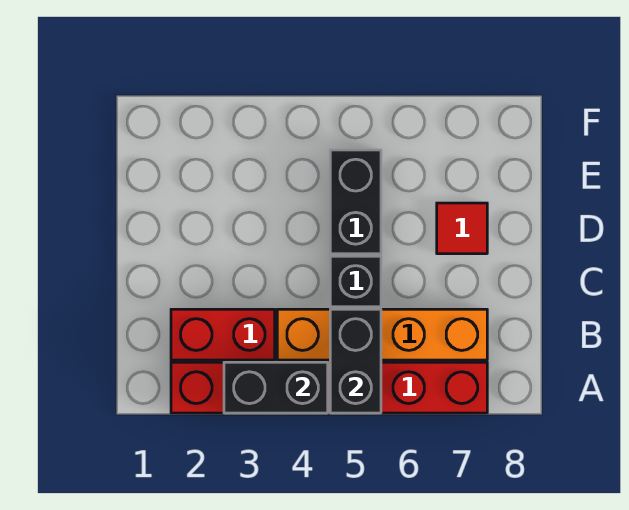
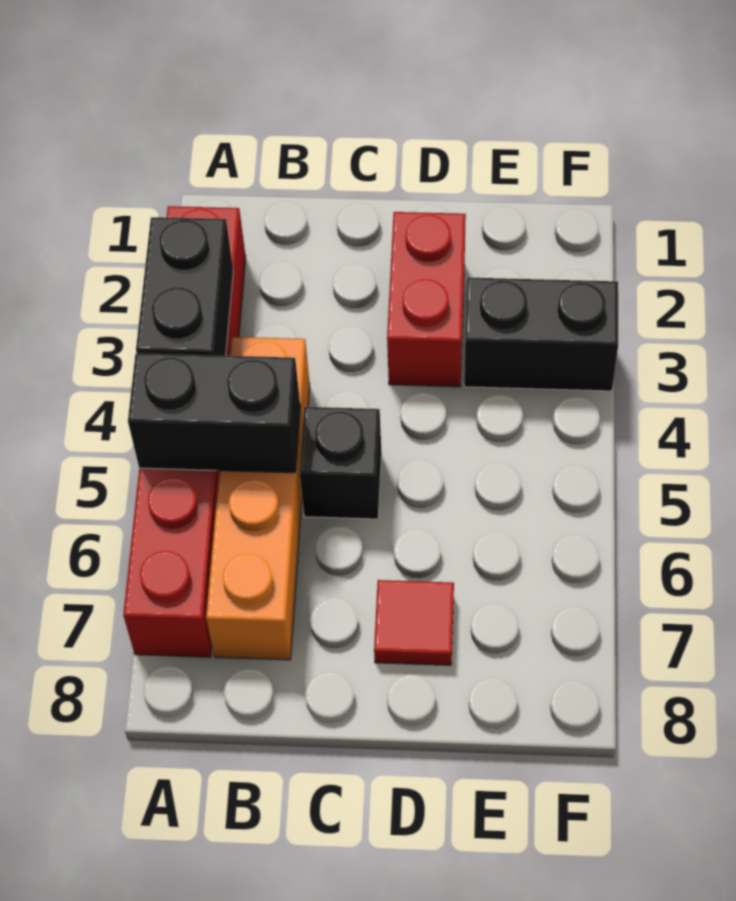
red 1x2 brick [171,309,275,360] -> red 1x2 brick moved to [387,212,466,387]
black 1x2 brick [330,150,381,254] -> black 1x2 brick moved to [464,278,618,391]

